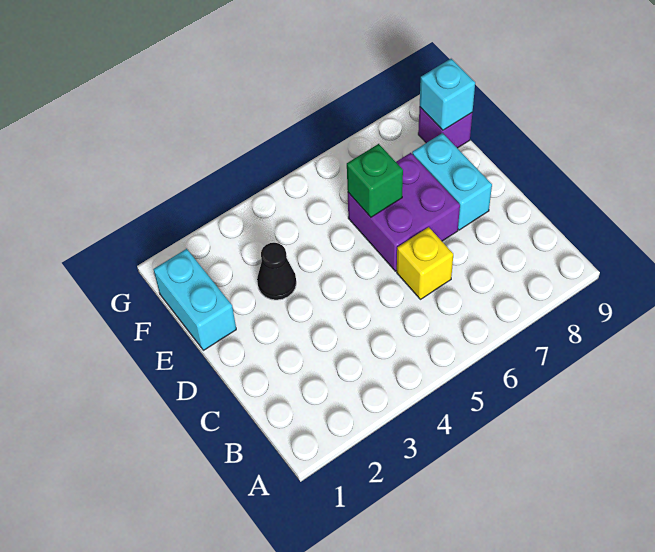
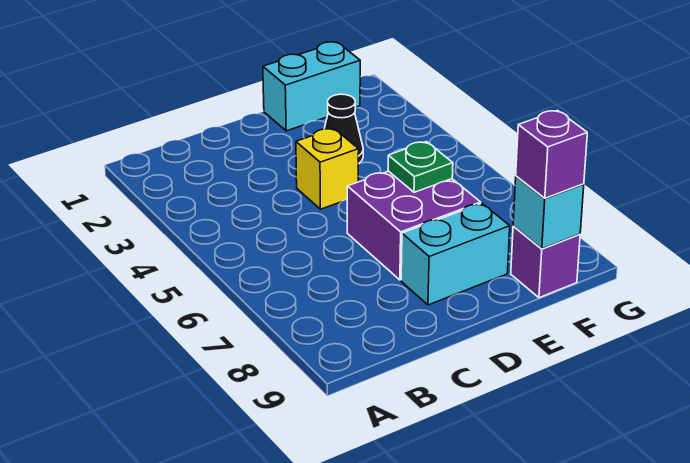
yellow 1x1 brick [397,227,453,299] -> yellow 1x1 brick moved to [296,128,359,209]
green 1x1 brick [347,144,403,217] -> green 1x1 plate [388,142,453,192]
none -> purple 1x1 brick [516,111,587,198]

